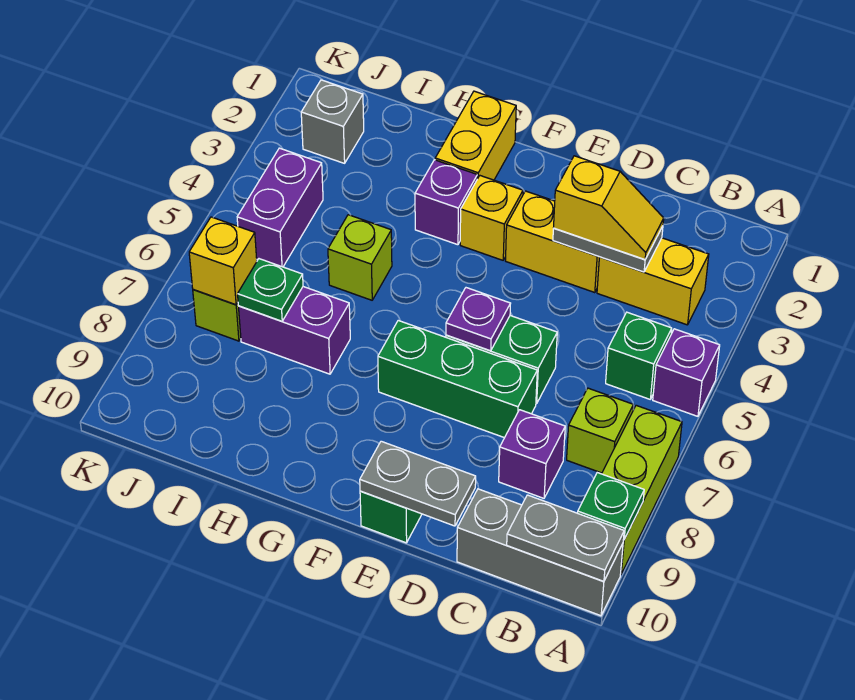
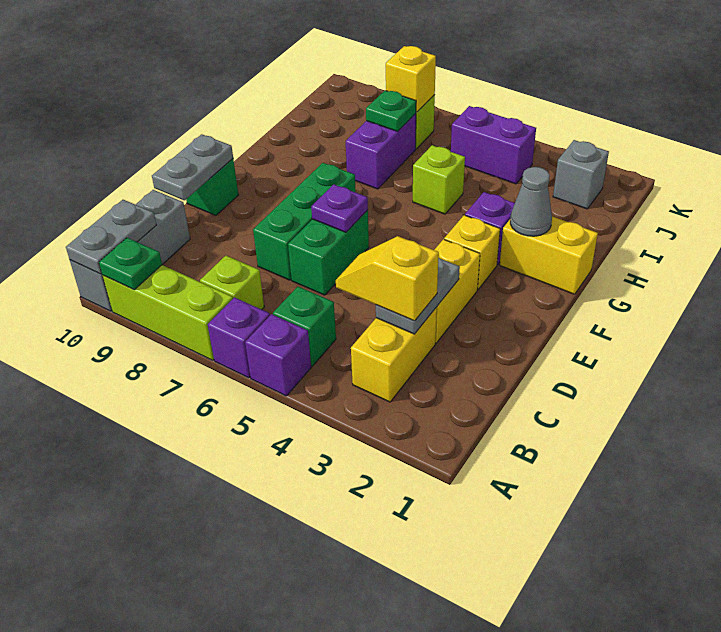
yellow 1x2 slope [554,156,664,259] -> yellow 1x2 slope turned to [336,236,439,321]
purple 1x1 brick [499,410,565,498] -> purple 1x1 brick moved to [208,297,270,378]
none -> grey 1x1 cone [510,167,552,236]

